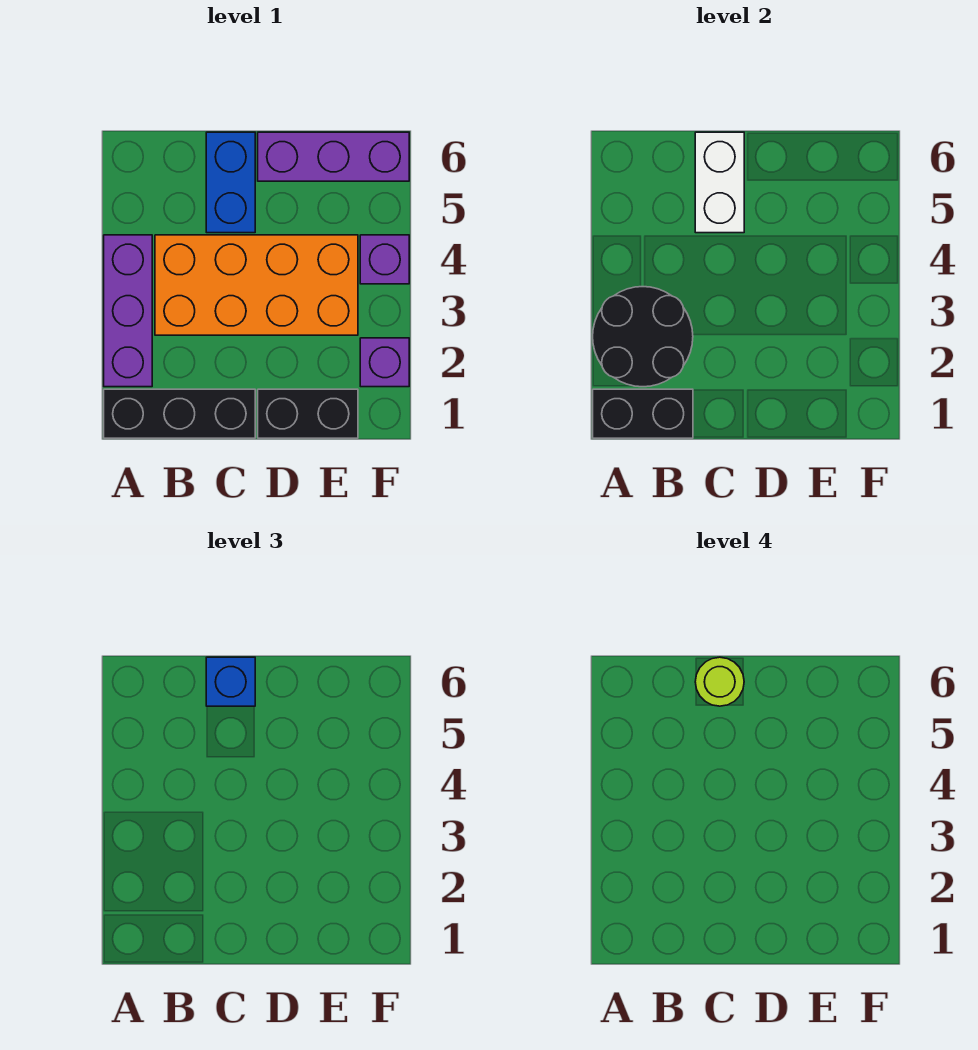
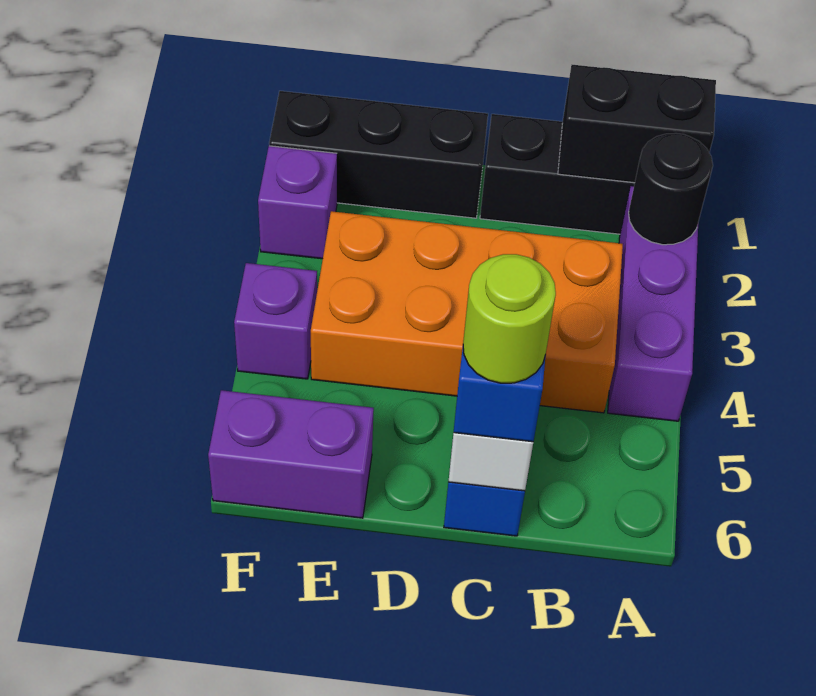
black 2x2 round brick [593,287,693,387] -> black 1x1 round brick [629,133,713,245]
black 1x2 brick [258,389,358,438] -> black 1x3 brick [269,91,488,218]
purple 1x3 brick [258,132,409,181] -> purple 1x2 brick [208,390,374,518]

